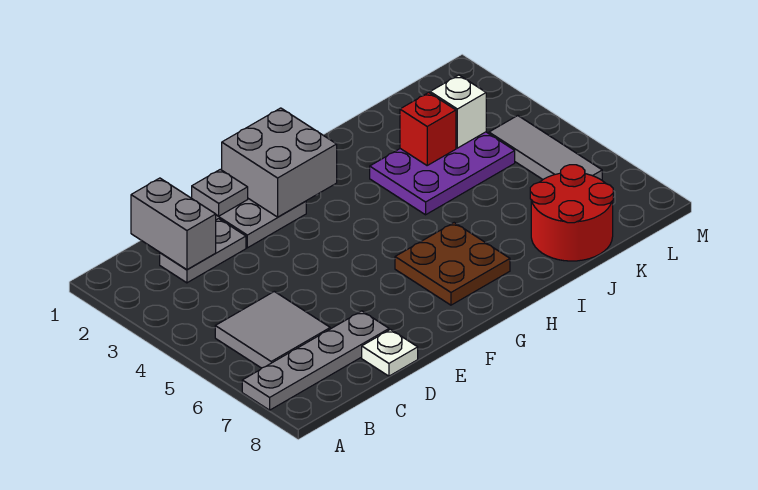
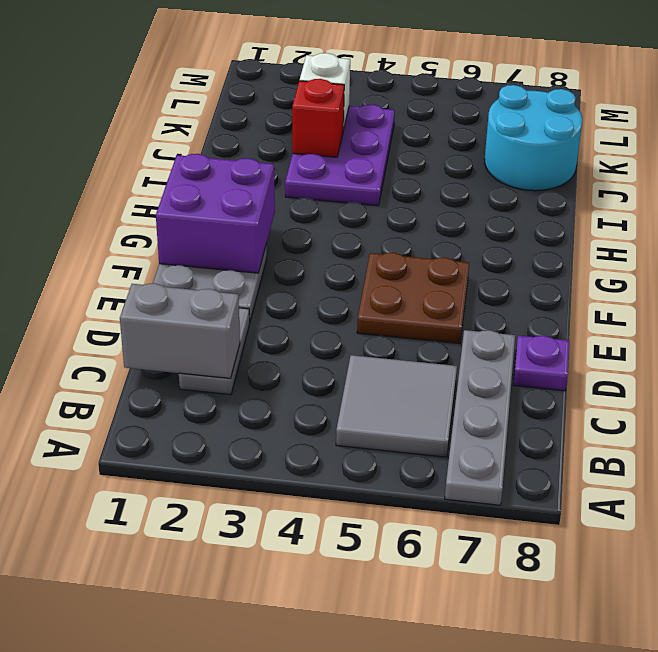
white 1x1 plate [362,330,418,376] -> purple 1x1 plate [513,335,569,391]
grey 1x1 plate [192,169,248,216] -> none
grey 2x2 brick [222,108,337,217] -> purple 2x2 brick [156,154,275,273]
brown 2x2 plate [395,223,510,305] -> brown 2x2 plate moved to [357,253,469,344]
red 2x2 round brick [530,165,613,261] -> cyan 2x2 round brick [485,85,582,191]
grey 1x3 tile [489,116,602,180] -> none

